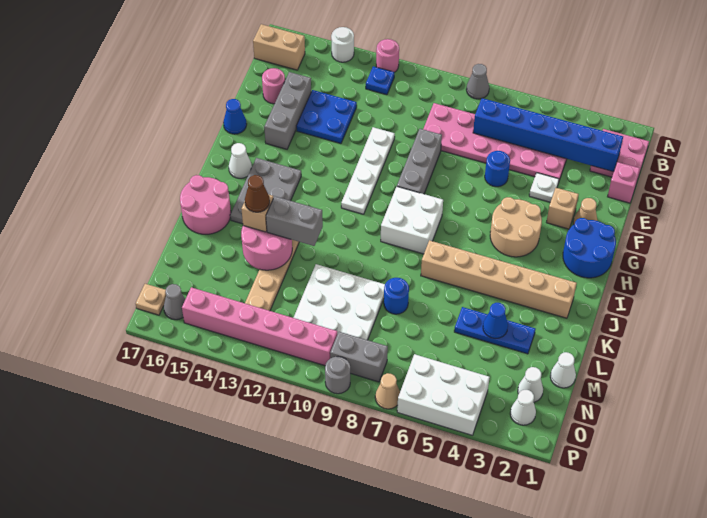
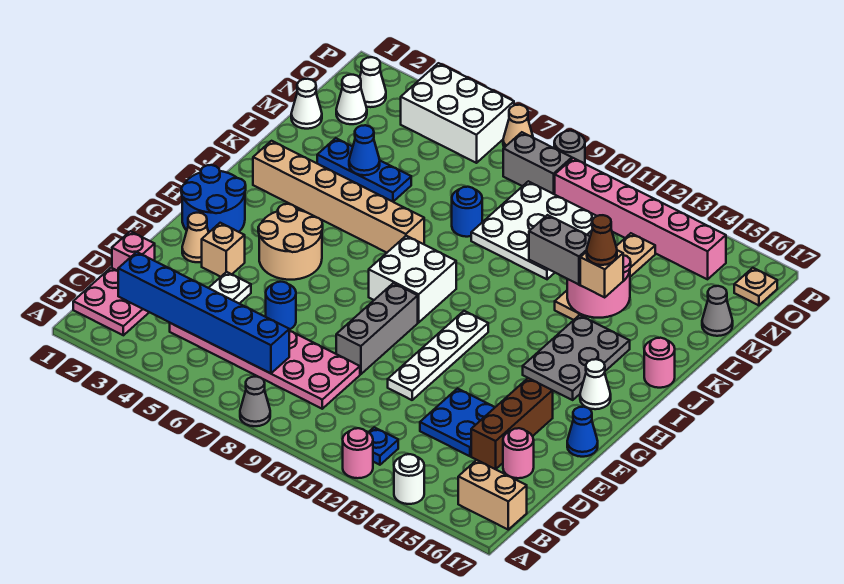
grey 1x3 brick [264,72,311,149] -> brown 1x3 brick [471,378,553,469]
pink 2x2 round brick [180,175,231,234] -> pink 1x1 round brick [644,338,675,388]
grey 1x1 cone [164,284,185,320] -> grey 1x1 cone moved to [702,286,733,336]

